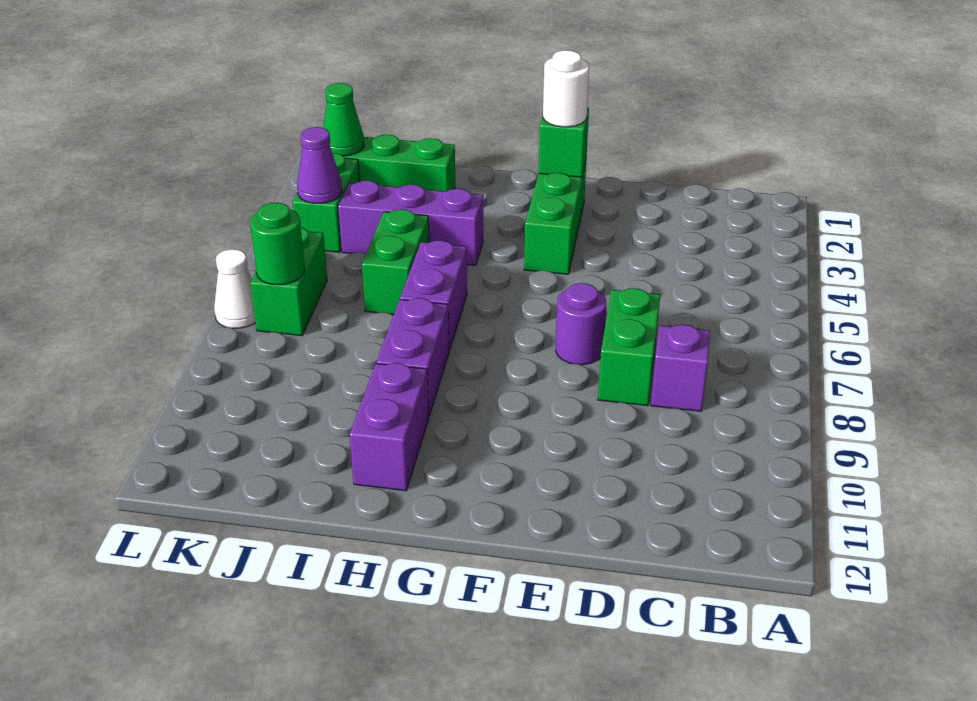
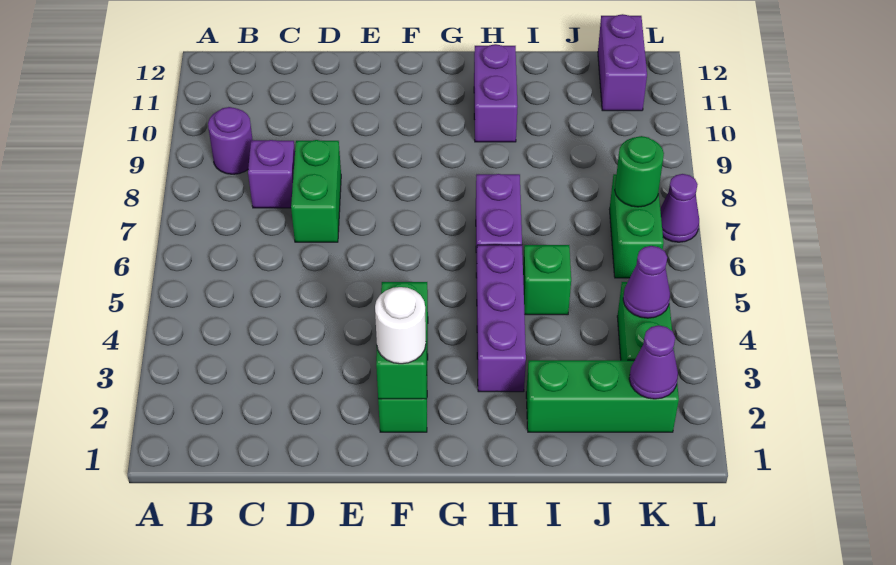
purple 1x1 round brick [556,283,607,365] -> purple 1x1 round brick moved to [208,107,253,174]
purple 1x3 brick [338,180,483,265] -> purple 1x3 brick turned to [477,245,526,392]
purple 1x2 brick [376,298,449,416] -> purple 1x2 brick moved to [598,14,647,111]
green 1x2 brick [362,209,429,314] -> green 1x1 brick [523,245,571,315]
green 1x1 cone [323,83,364,156] -> purple 1x1 cone [629,325,678,399]
white 1x1 cone [214,249,256,328] -> purple 1x1 cone [660,174,699,242]

